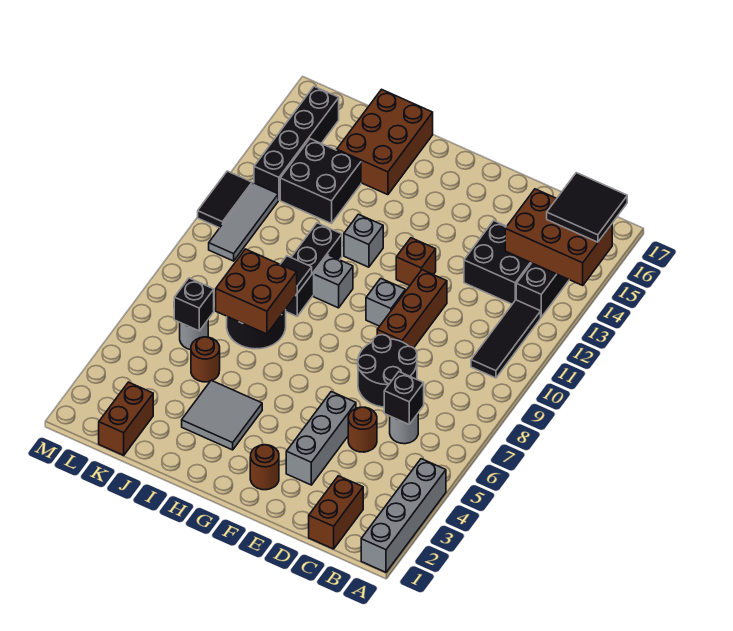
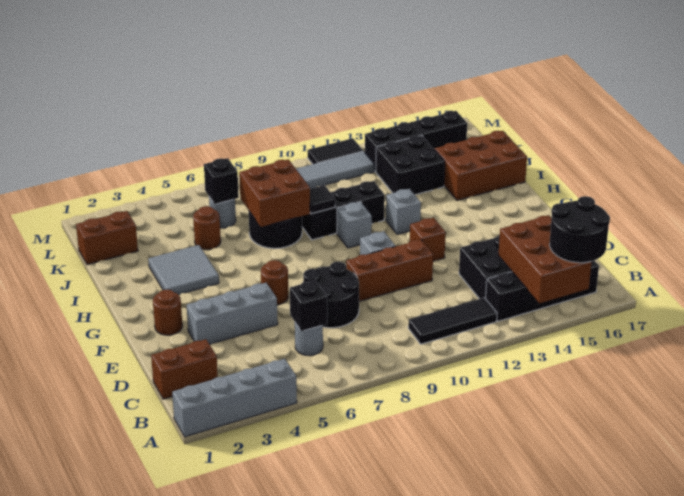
black 2x2 tile [547,173,627,242] -> black 2x2 round brick [549,196,610,263]
brown 1x1 round brick [348,407,377,452] -> brown 1x1 round brick moved to [261,260,288,305]

